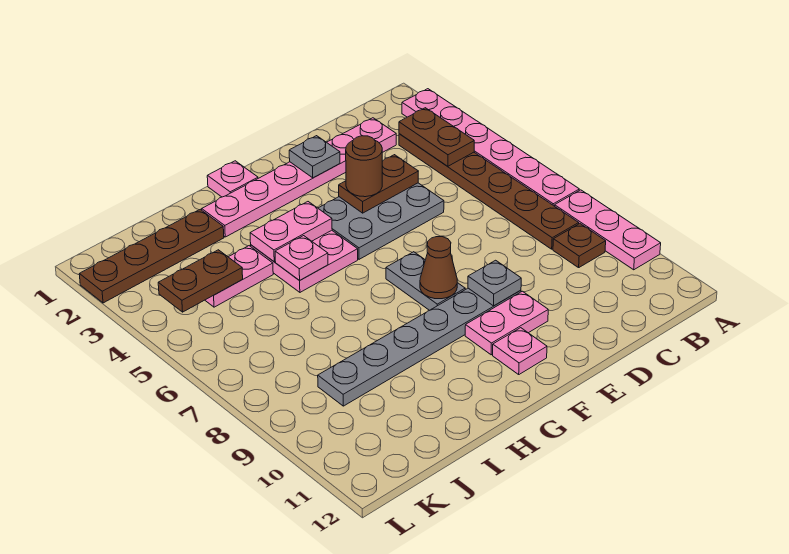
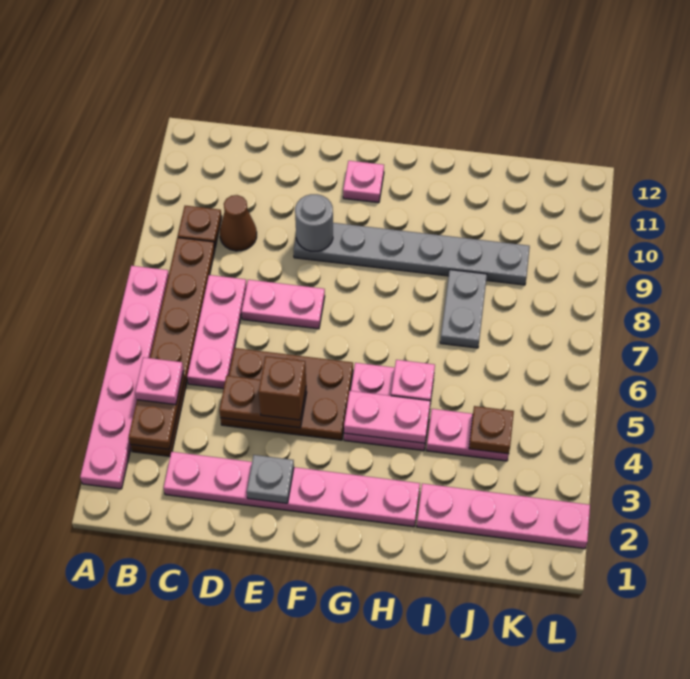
pink 1x3 plate [555,190,661,270] -> pink 1x3 plate moved to [187,275,247,389]
grey 2x3 plate [318,183,444,259] -> brown 2x3 plate [221,348,353,440]
brown 1x1 round brick [346,136,382,197] -> brown 1x1 brick [259,356,306,420]
grey 1x1 plate [468,260,521,306] -> grey 1x1 round brick [295,194,333,251]
pink 1x2 plate [465,291,548,355] -> pink 1x2 plate moved to [242,280,325,329]
grey 1x2 plate [386,252,465,310] -> grey 1x2 plate moved to [440,270,487,348]
brown 1x1 cone [420,237,457,299] -> brown 1x1 cone moved to [220,195,257,251]
pink 1x1 plate [207,161,258,197] -> pink 1x1 plate moved to [135,357,183,405]
brown 1x4 plate [79,209,224,303] -> pink 1x4 plate [417,483,590,549]
brown 1x2 plate [158,250,243,312] -> brown 1x1 plate [469,406,514,454]

